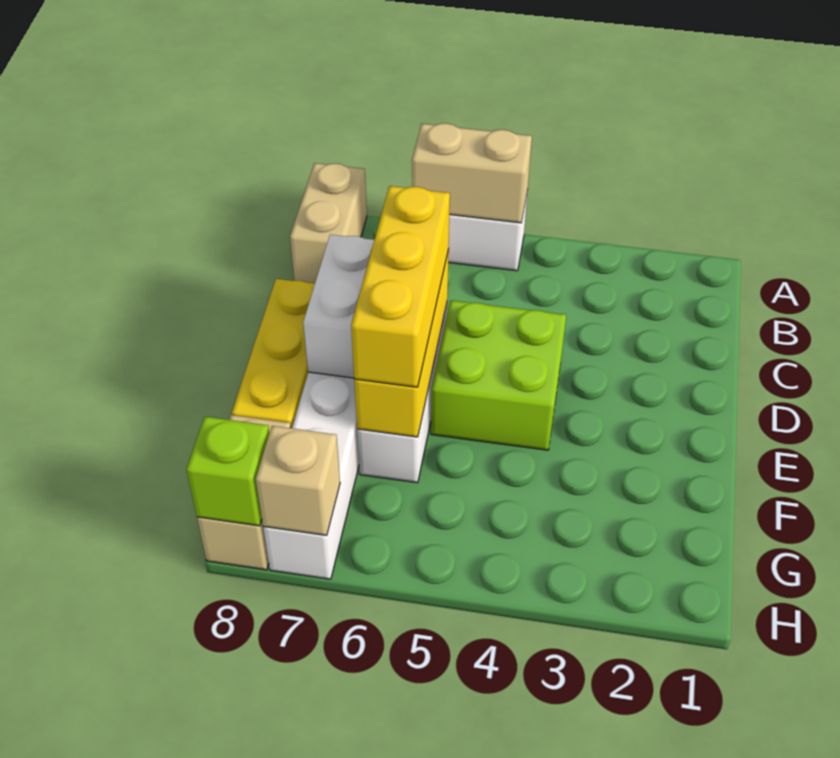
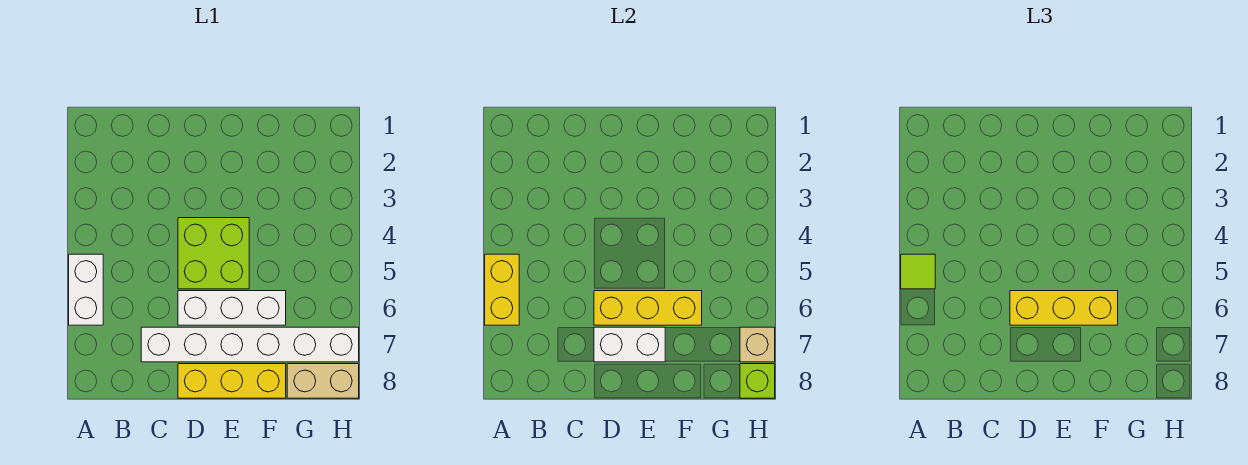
tan 1x2 brick [412,123,532,223] -> yellow 1x2 brick [485,254,519,325]
none -> lime 1x1 tile [901,254,935,289]
tan 1x2 brick [290,163,367,283] -> none

